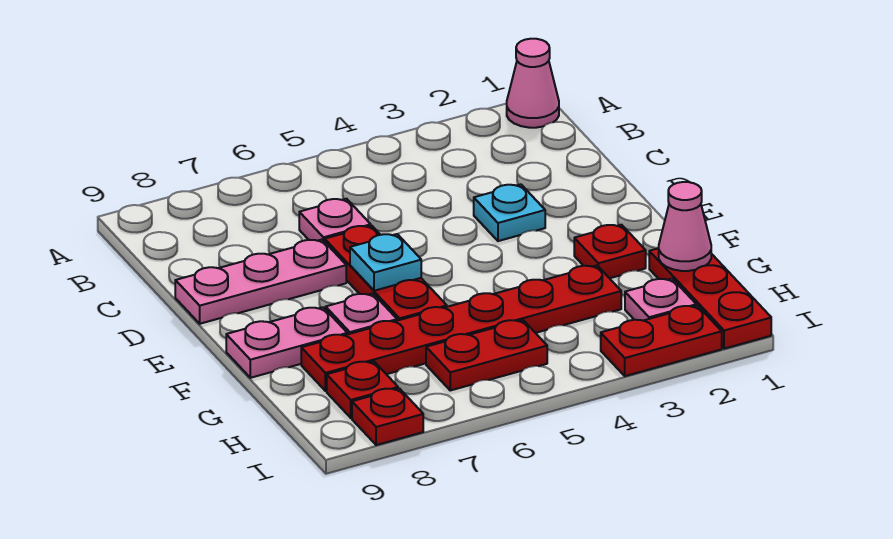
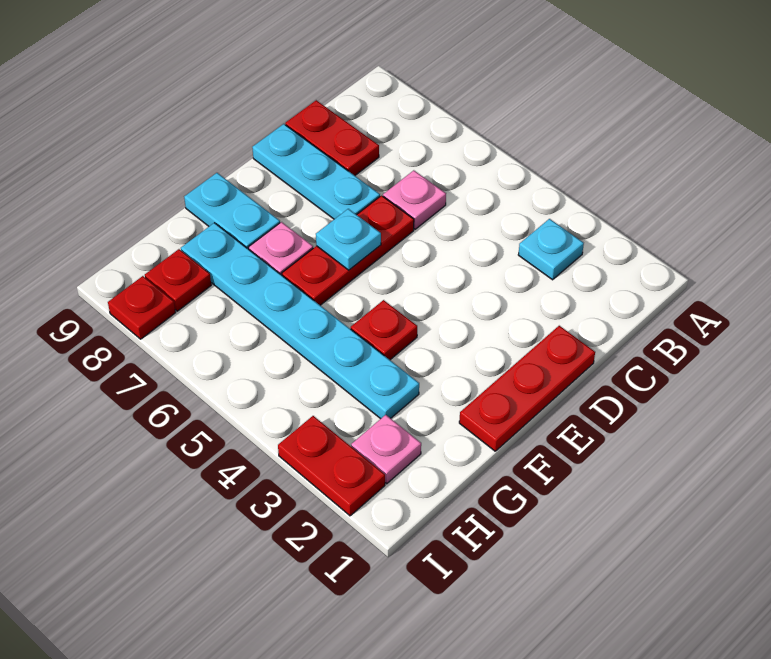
pink 1x1 cone [507,39,559,128] -> none
cyan 1x1 plate [474,184,545,241] -> cyan 1x1 plate moved to [518,219,584,280]
pink 1x3 plate [175,240,346,324] -> cyan 1x3 plate [252,124,380,219]
red 1x1 plate [574,225,646,278] -> red 1x1 plate moved to [351,300,417,360]
pink 1x2 plate [226,307,347,378] -> cyan 1x2 plate [184,173,280,249]
red 1x3 plate [649,248,771,349] -> red 1x3 plate moved to [459,326,595,451]
pink 1x1 cone [659,182,711,271] -> none
red 1x6 plate [301,265,621,391] -> cyan 1x6 plate [181,223,419,419]
red 1x2 plate [426,320,547,390] -> red 1x2 plate moved to [285,100,379,176]

